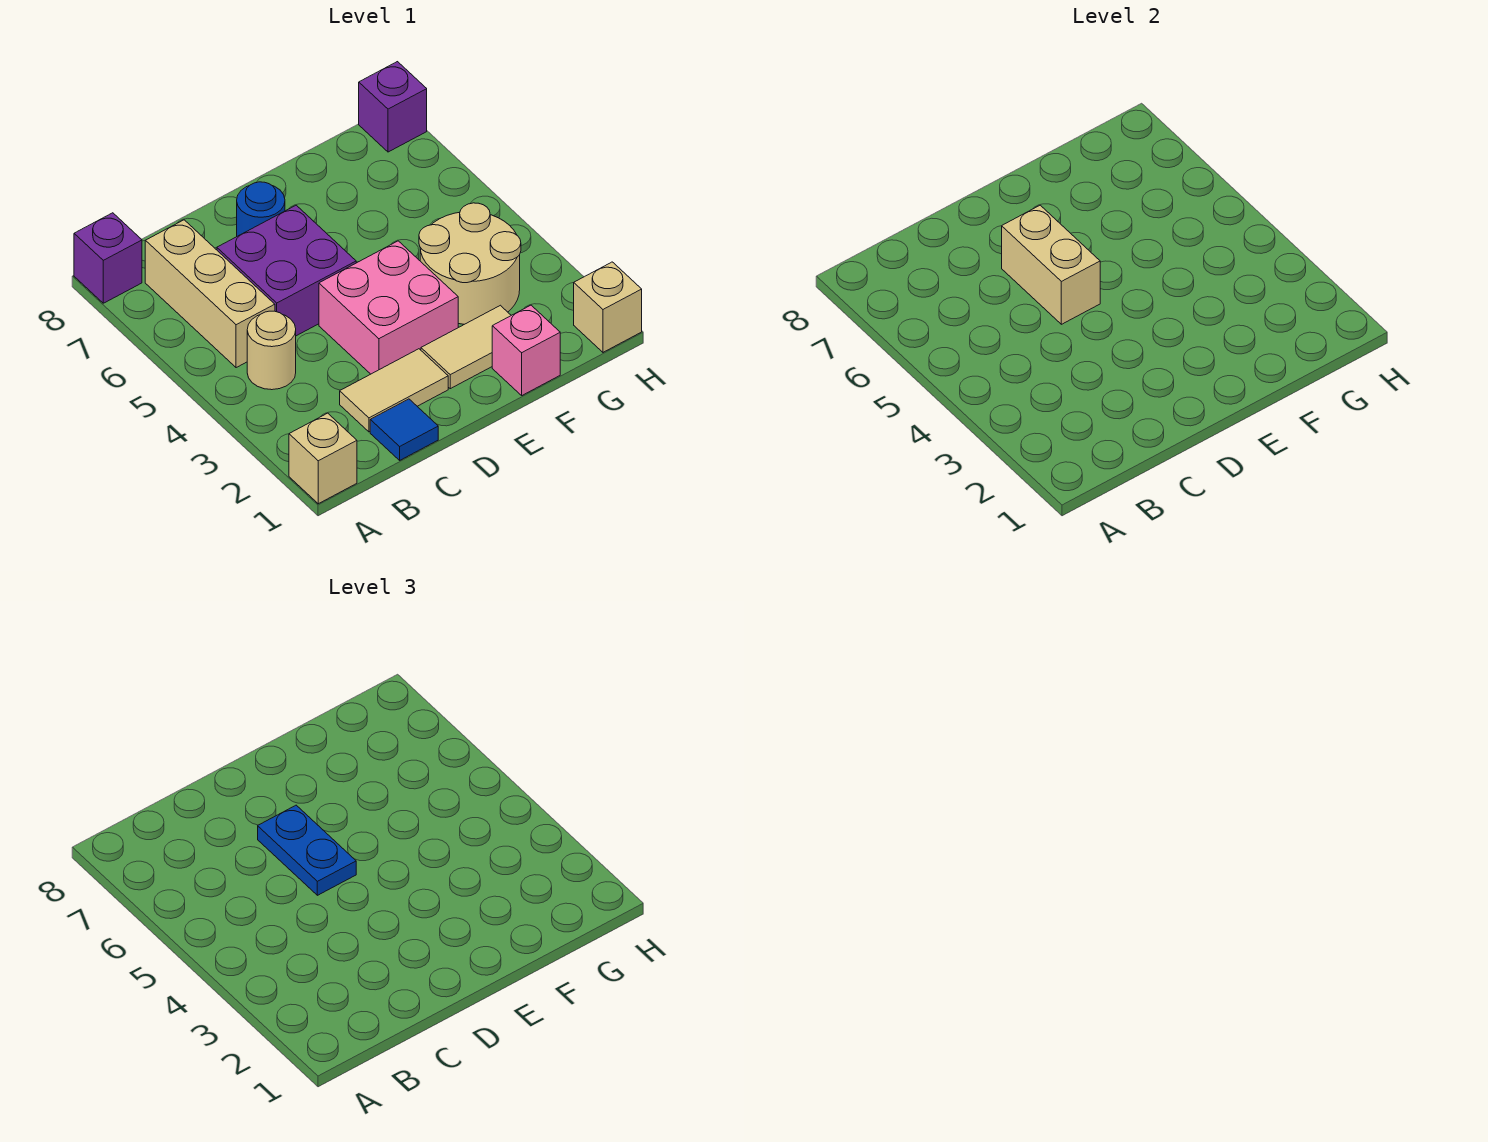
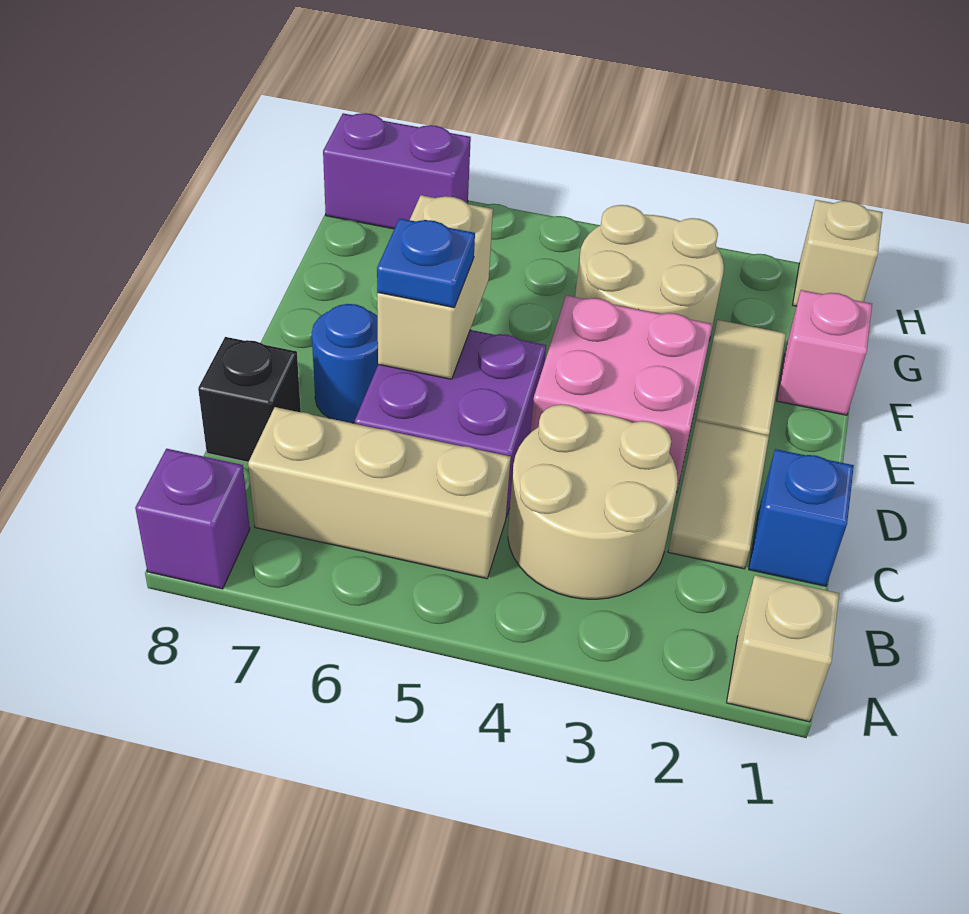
tan 1x1 round brick [247,311,296,390] -> tan 2x2 round brick [508,405,678,599]
blue 1x1 tile [370,399,438,460] -> blue 1x1 brick [749,449,854,586]
none -> black 1x1 brick [198,337,301,462]
tan 1x2 brick [1002,205,1100,324] -> tan 1x2 brick turned to [377,195,493,379]
blue 1x2 plate [258,805,356,895] -> blue 1x1 plate [377,218,475,308]
purple 1x1 brick [359,62,427,152] -> purple 1x2 brick [323,113,471,229]

